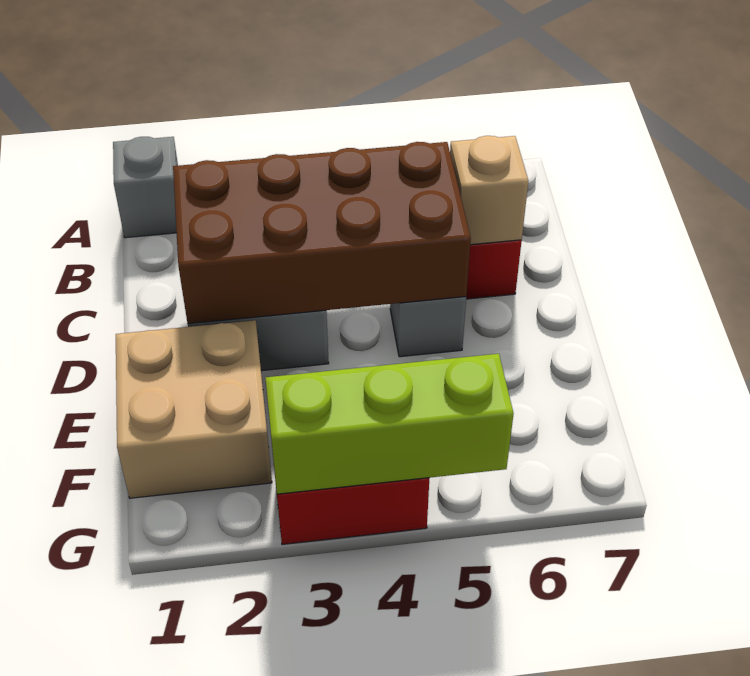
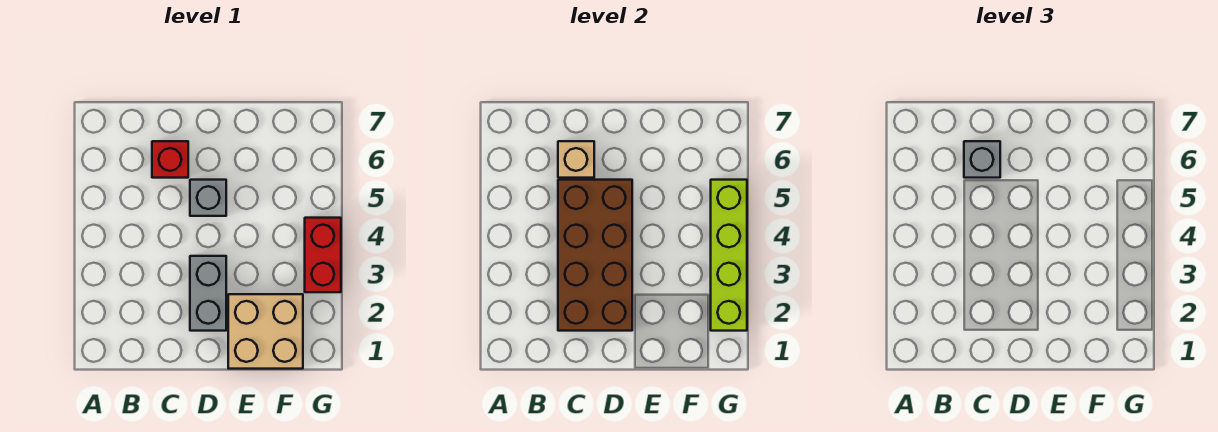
grey 1x1 brick [113,137,178,238] -> grey 1x1 brick moved to [964,141,1000,178]
lime 1x3 brick [265,354,514,494] -> lime 1x4 brick [711,180,747,331]

